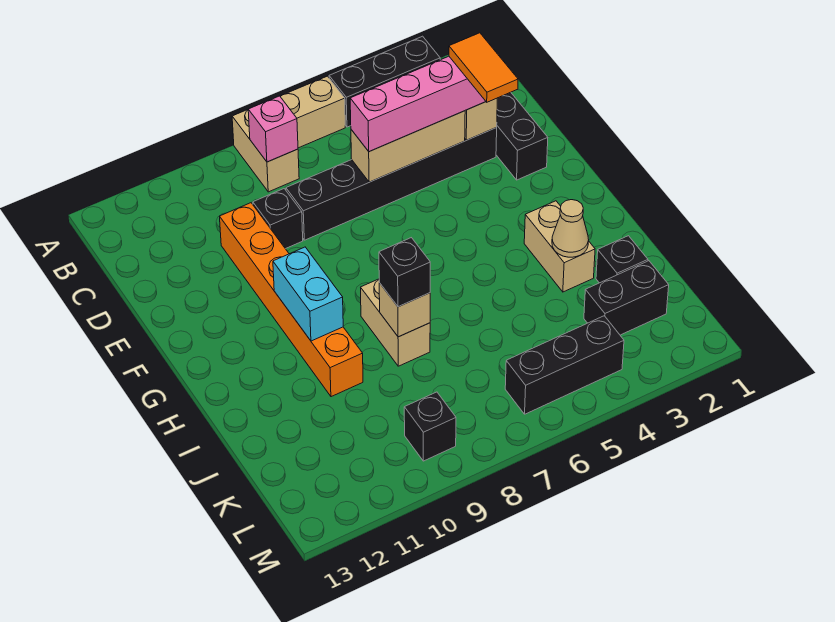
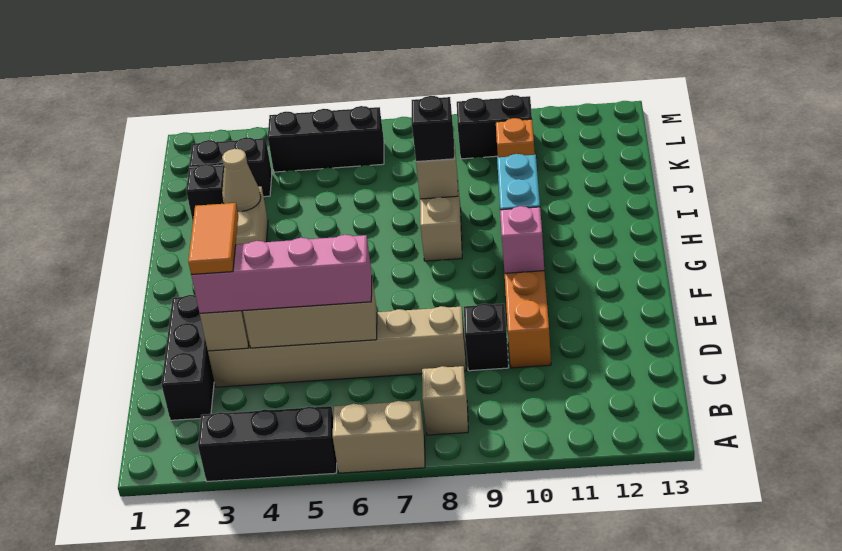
tan 1x2 brick [232,110,299,192] -> tan 1x1 brick [422,366,468,435]
pink 1x1 brick [248,96,298,162] -> pink 1x1 brick moved to [500,206,544,273]
black 1x6 brick [286,128,497,240] -> tan 1x6 brick [208,306,466,387]
none -> orange 1x1 brick [496,118,535,157]
black 1x1 brick [404,392,456,461] -> black 1x2 brick [457,95,532,159]

